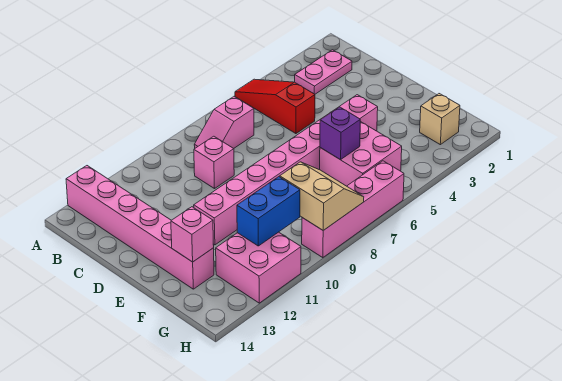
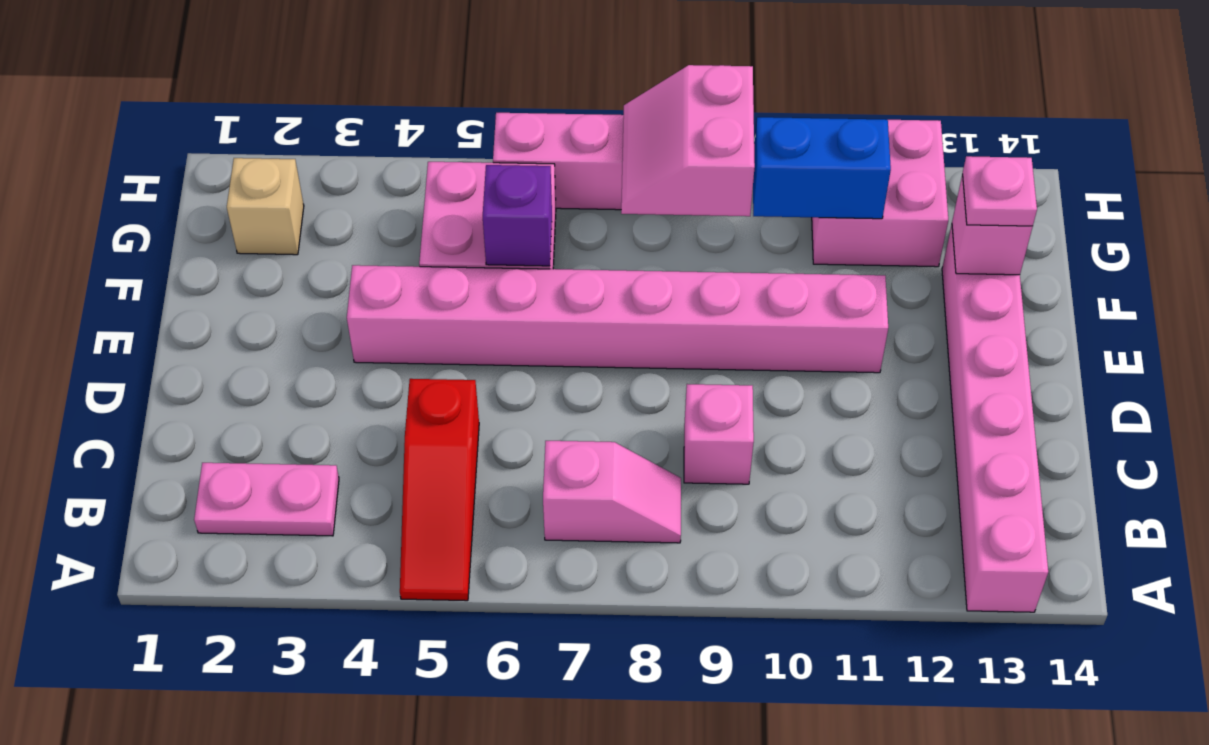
none -> pink 1x1 plate [963,156,1037,226]
tan 2x2 slope [280,162,364,230] -> pink 2x2 slope [621,65,755,216]

